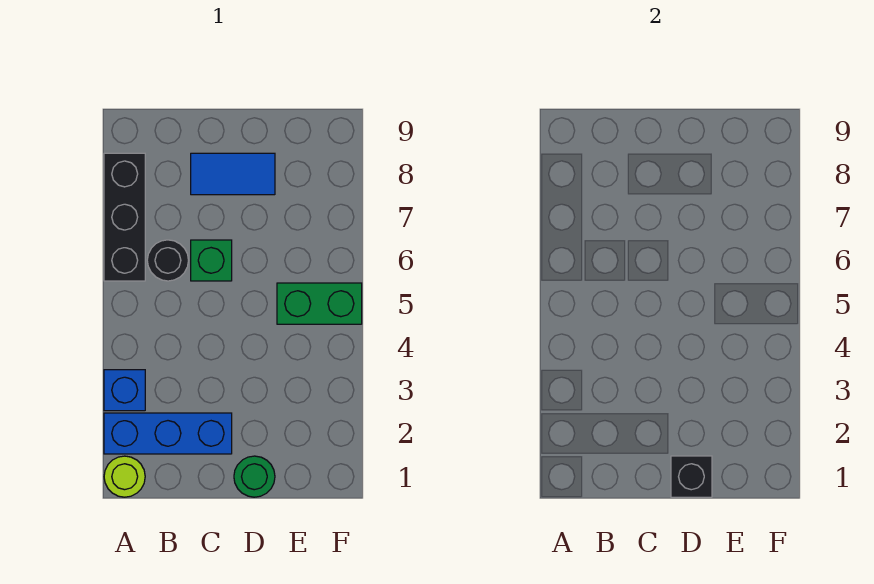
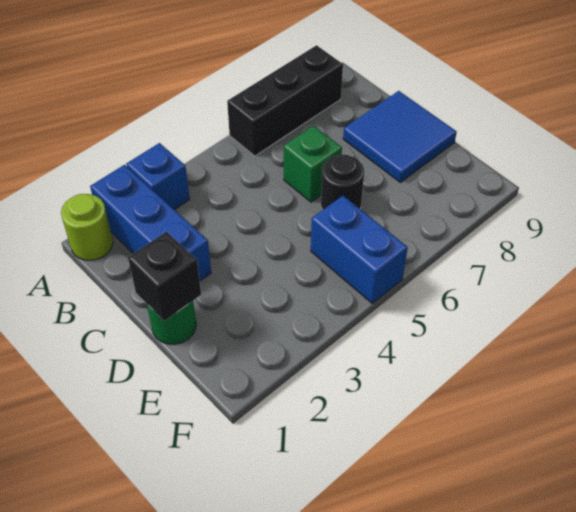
black 1x1 round brick [147,240,188,281] -> black 1x1 round brick moved to [321,154,364,210]
blue 1x2 tile [191,153,275,195] -> blue 2x2 tile [343,91,457,182]
green 1x2 brick [277,283,362,324] -> blue 1x2 brick [311,196,408,303]

